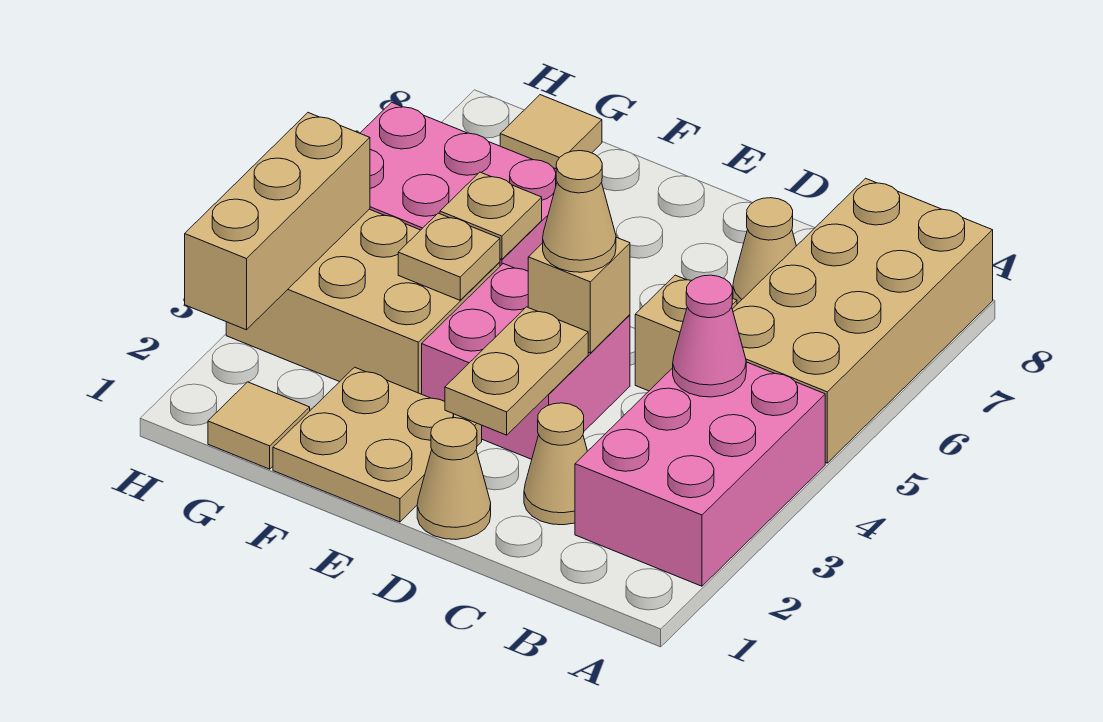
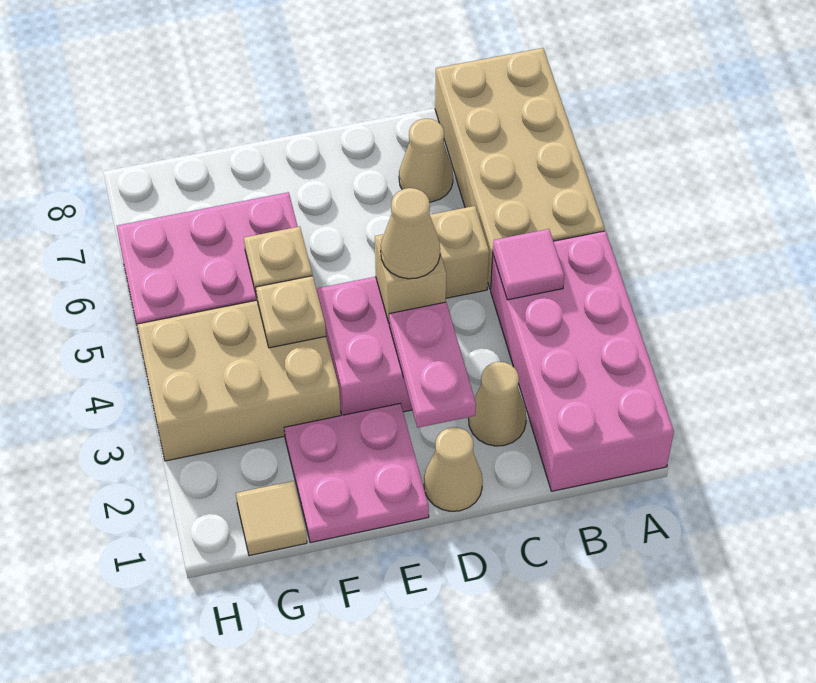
pink 2x3 brick [575,362,825,586] -> pink 2x4 brick [491,231,674,491]
pink 1x1 cone [673,275,746,397] -> pink 1x1 tile [493,229,564,300]
tan 1x2 plate [445,307,588,435] -> pink 1x2 plate [389,302,476,428]
tan 2x2 plate [273,367,482,522] -> pink 2x2 plate [284,403,429,543]
tan 1x1 tile [500,95,602,169] -> none
tan 1x3 brick [185,113,370,330] -> none

